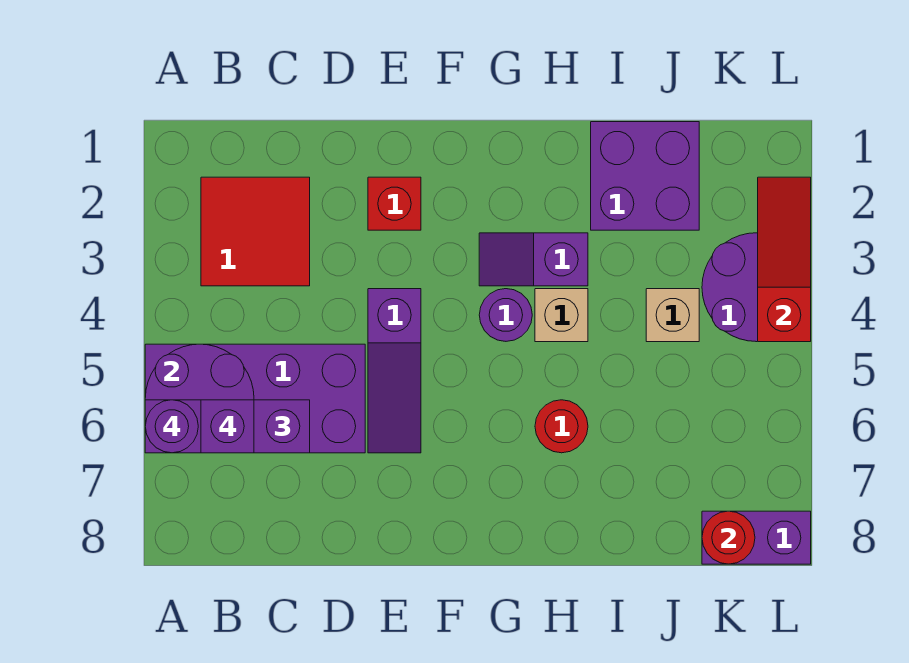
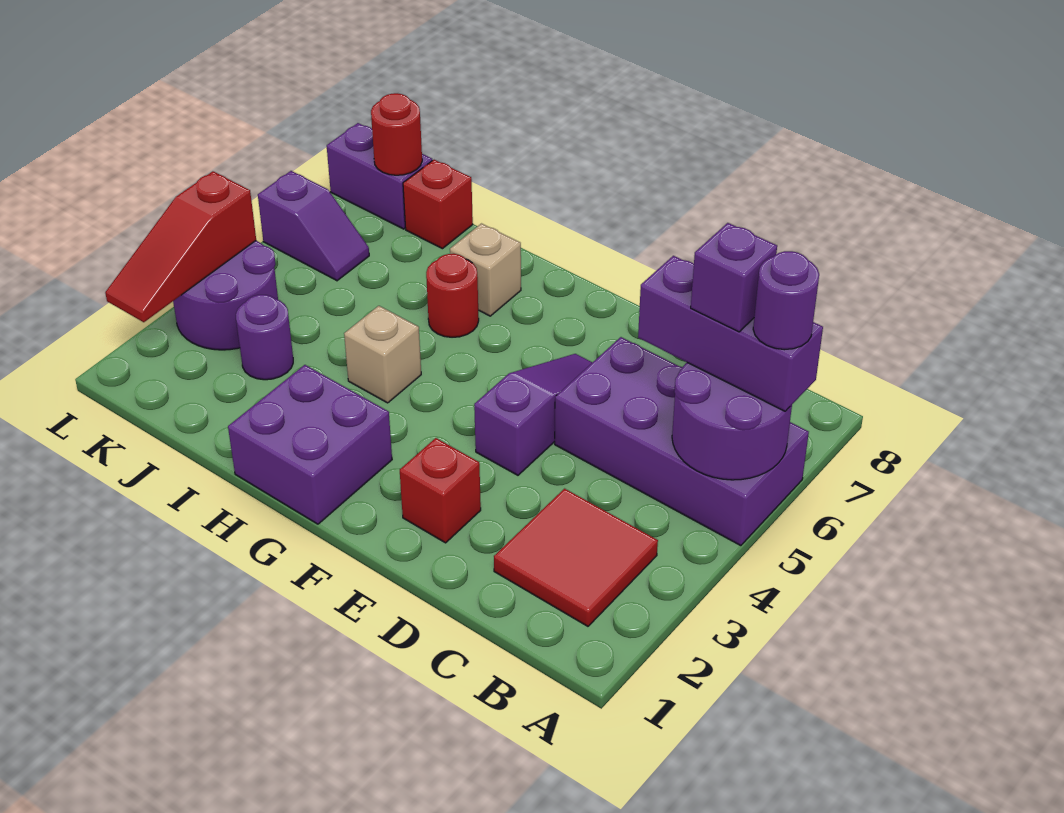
purple 1x2 slope [479,233,588,286] -> purple 1x2 slope moved to [258,171,369,281]
purple 1x1 round brick [479,289,532,341] -> purple 1x1 round brick moved to [236,295,293,380]
purple 2x2 brick [591,122,699,230] -> purple 2x2 brick moved to [228,365,392,524]
tan 1x1 brick [646,289,699,342] -> tan 1x1 brick moved to [450,224,521,316]
none -> red 1x1 brick [403,160,473,249]

